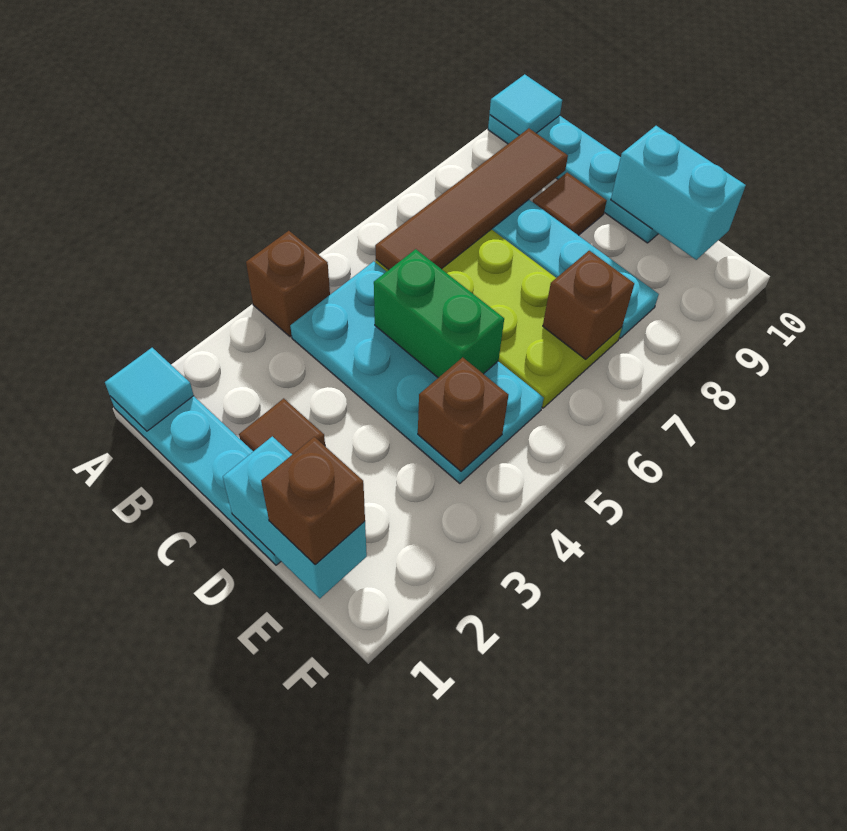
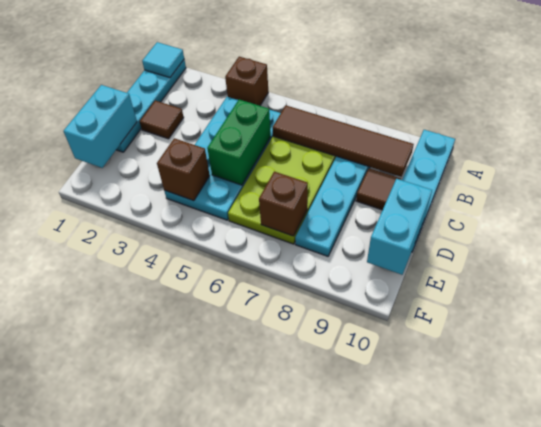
cyan 1x1 tile [490,74,562,135] -> none
brown 1x1 brick [261,437,365,565] -> none

